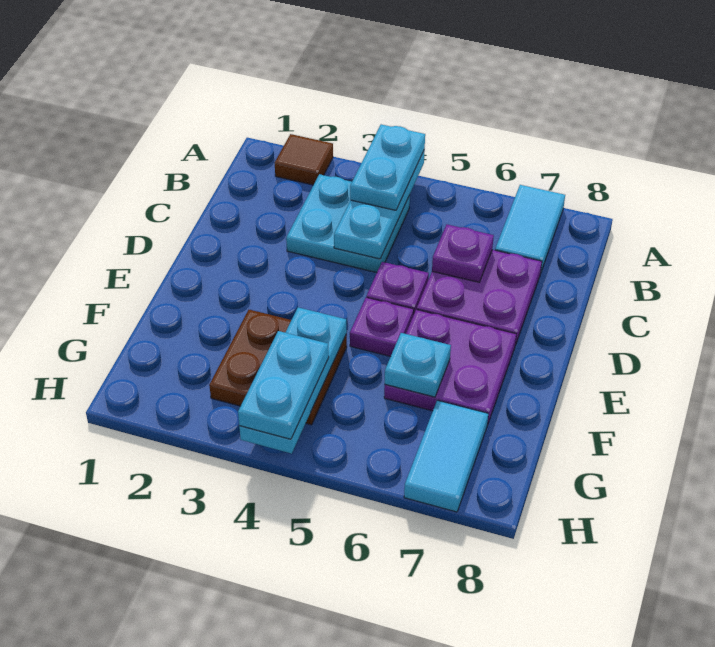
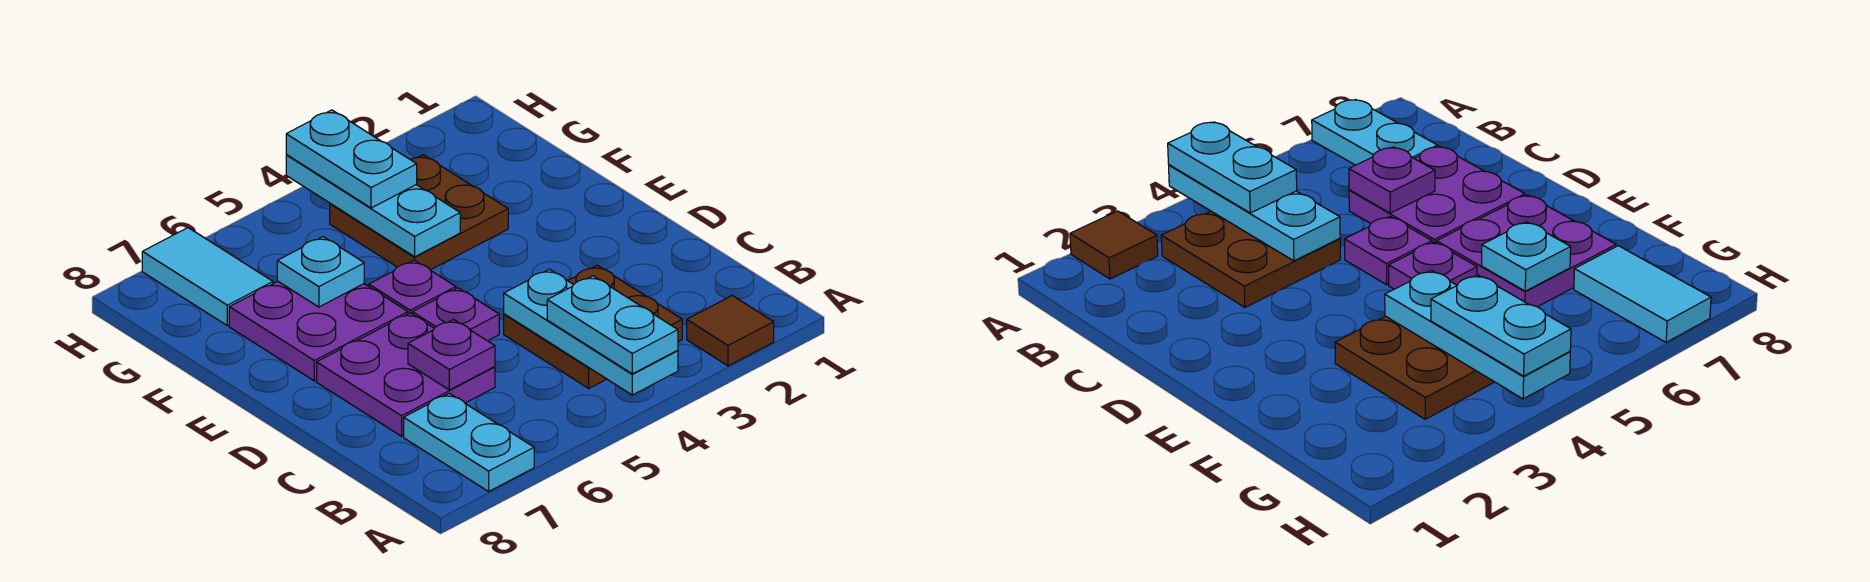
cyan 1x2 tile [495,185,565,271] -> cyan 1x2 plate [404,394,534,491]
cyan 2x2 plate [286,174,410,273] -> brown 2x2 plate [504,265,682,388]

